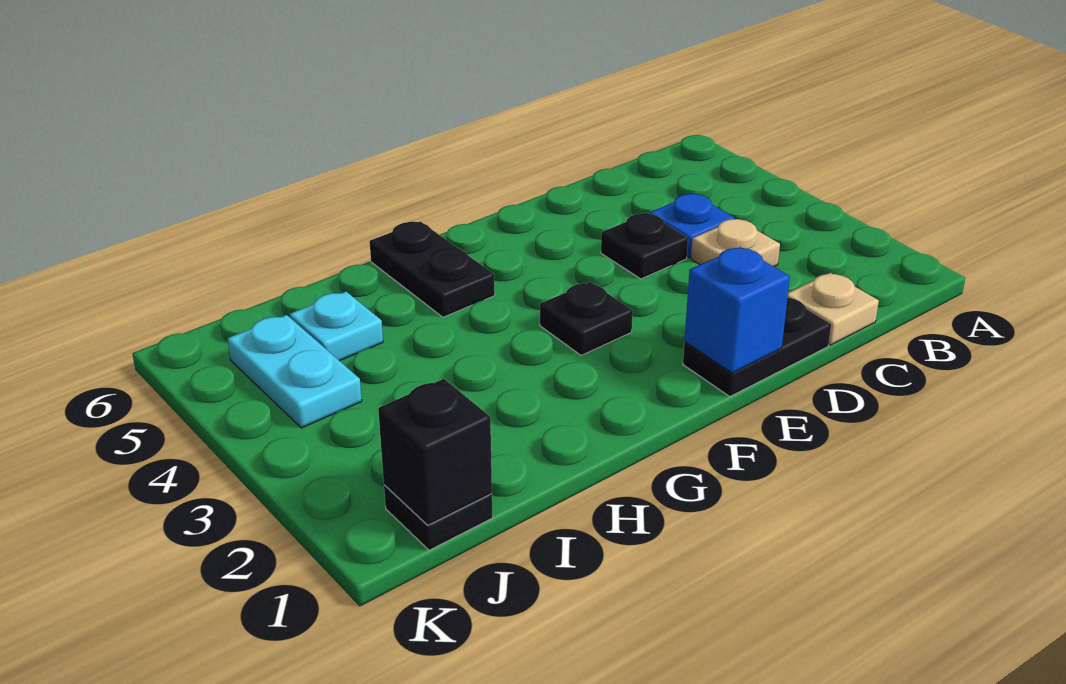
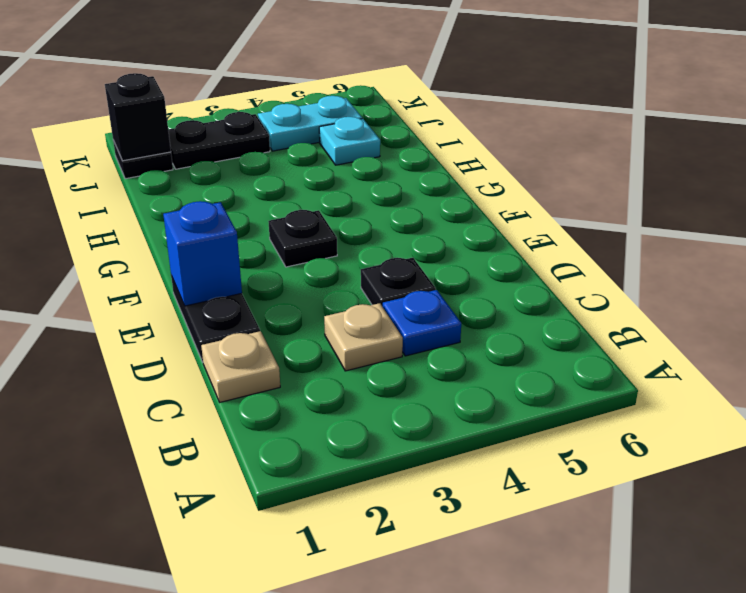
black 1x2 plate [370,221,495,317] -> black 1x2 plate moved to [168,112,270,169]

